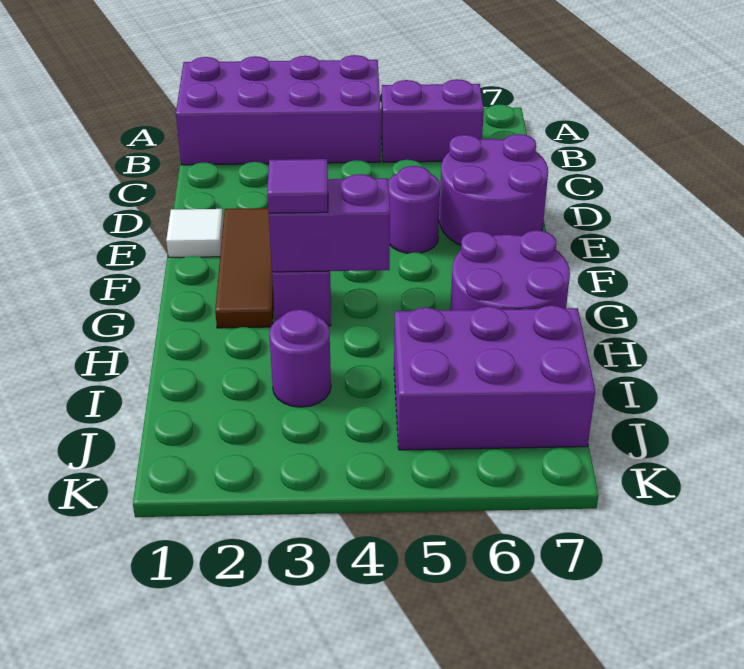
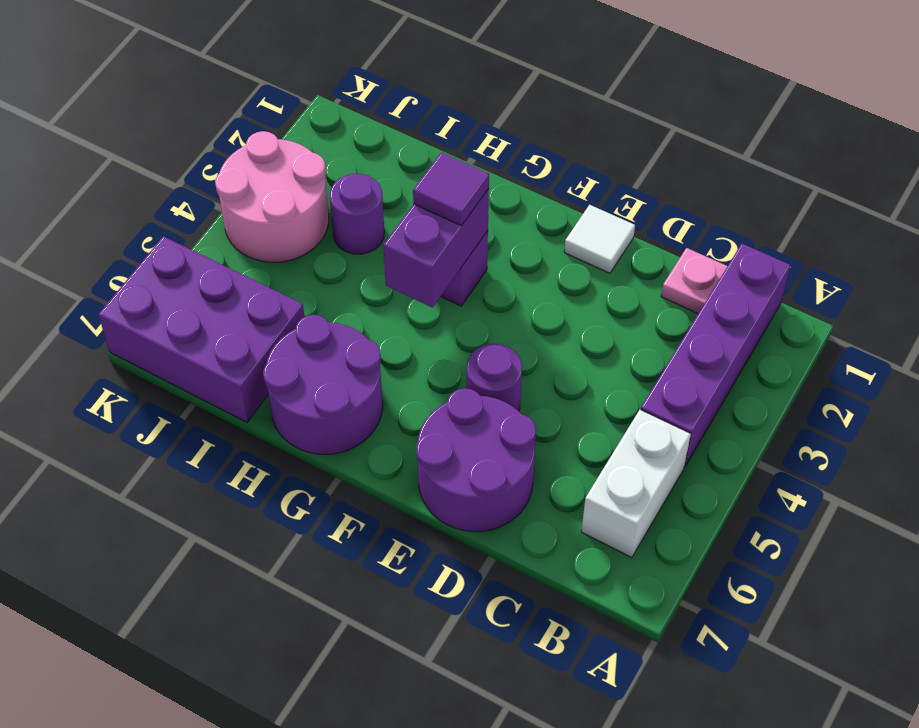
purple 2x4 brick [176,55,381,165] -> purple 1x4 brick [641,244,790,467]
purple 1x2 brick [381,79,484,162] -> white 1x2 brick [581,410,691,558]
none -> pink 1x1 plate [661,248,727,314]
brown 1x3 tile [215,208,274,328] -> none
purple 2x3 brick [394,305,595,450] -> purple 2x3 brick turned to [98,236,304,422]
none -> pink 2x2 round brick [215,131,329,262]

